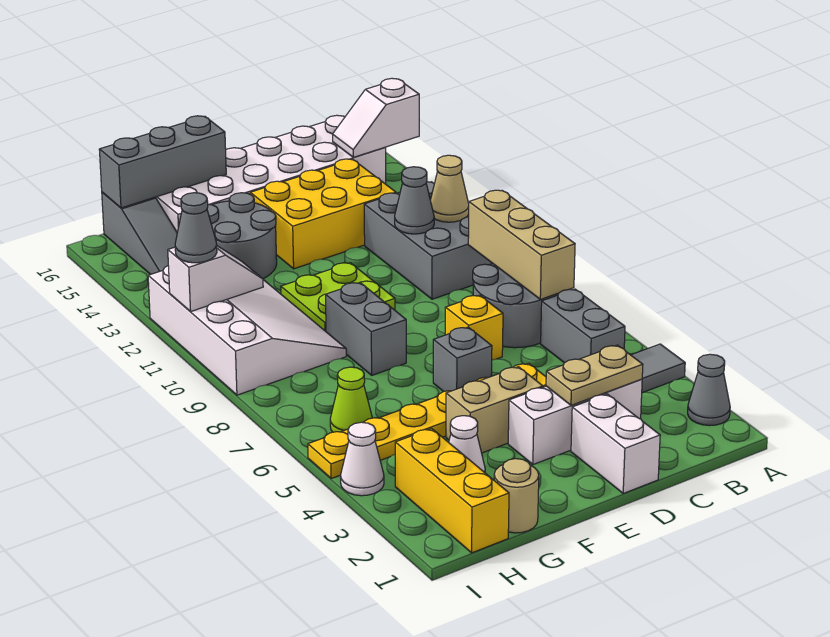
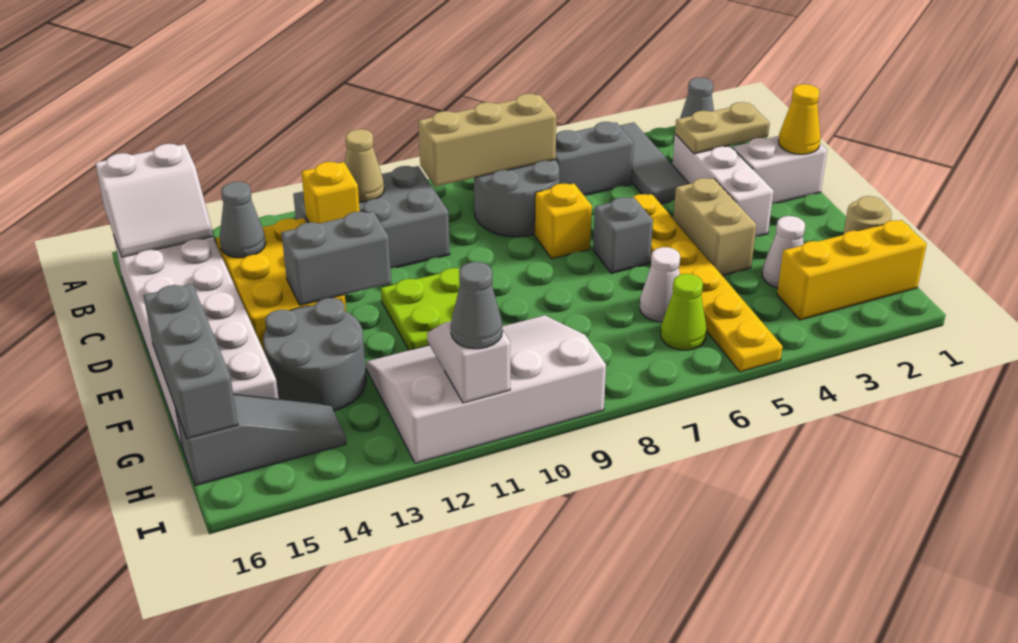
white 1x2 slope [333,78,419,157] -> white 2x2 slope [95,144,213,257]
tan 1x2 plate [546,345,643,405] -> tan 1x2 plate turned to [675,102,770,154]
grey 1x1 cone [395,167,434,234] -> grey 1x1 cone moved to [220,182,266,258]
none -> yellow 1x1 brick [301,162,360,224]
none -> yellow 1x1 cone [778,84,821,154]
grey 1x2 brick [326,283,406,375] -> grey 1x2 brick moved to [281,211,391,305]
white 1x1 cone [341,422,384,496] -> white 1x1 cone moved to [640,247,680,322]

